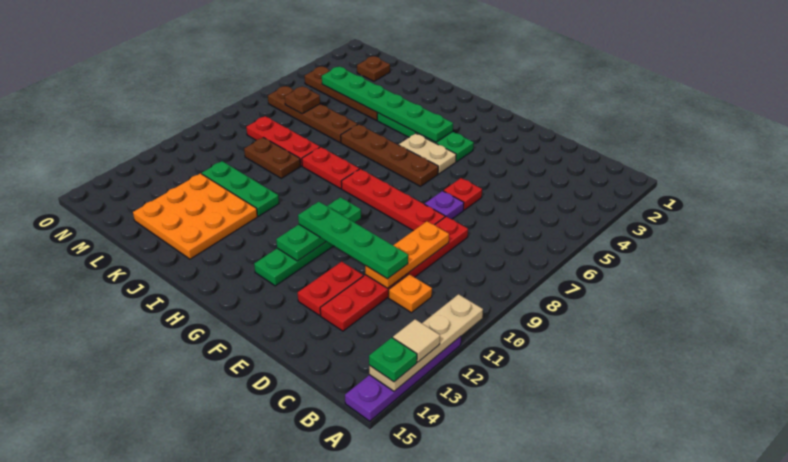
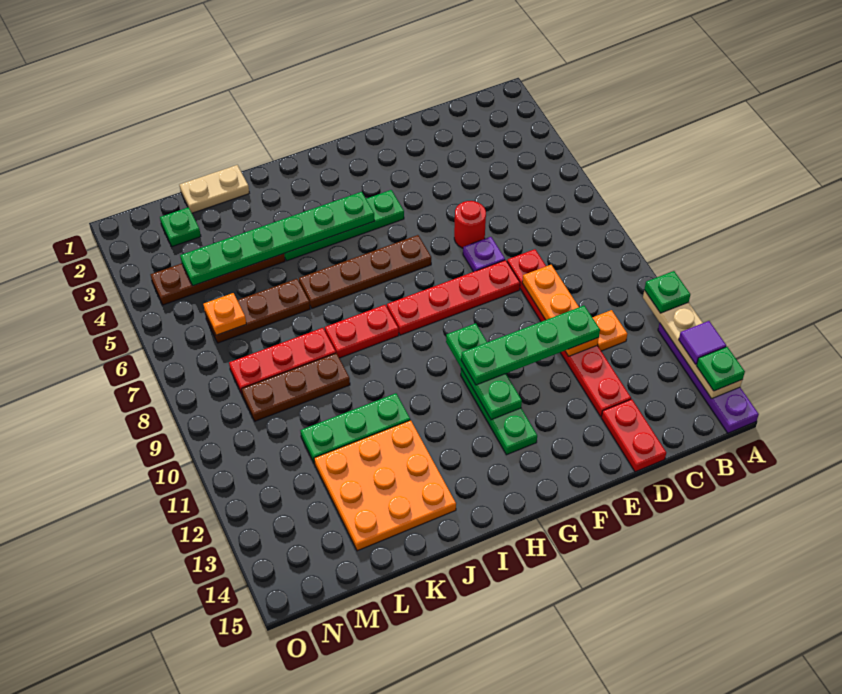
none -> green 1x1 plate [644,271,690,313]
tan 1x1 tile [393,319,440,362] -> purple 1x1 tile [679,321,726,364]
red 1x1 plate [444,178,482,210] -> red 1x1 round brick [454,201,486,248]
red 1x2 plate [298,262,363,315] -> red 1x2 plate moved to [601,399,666,472]
tan 1x2 plate [399,133,456,174] -> tan 1x2 plate moved to [180,165,249,213]
brown 1x4 plate [268,86,358,143] -> brown 1x3 plate [205,279,310,343]
brown 1x2 plate [244,138,301,178] -> brown 1x3 plate [241,353,350,421]
brown 1x1 plate [357,56,390,81] -> green 1x1 plate [160,207,201,247]
brown 1x1 plate [285,86,320,114] -> orange 1x1 plate [203,293,246,335]

